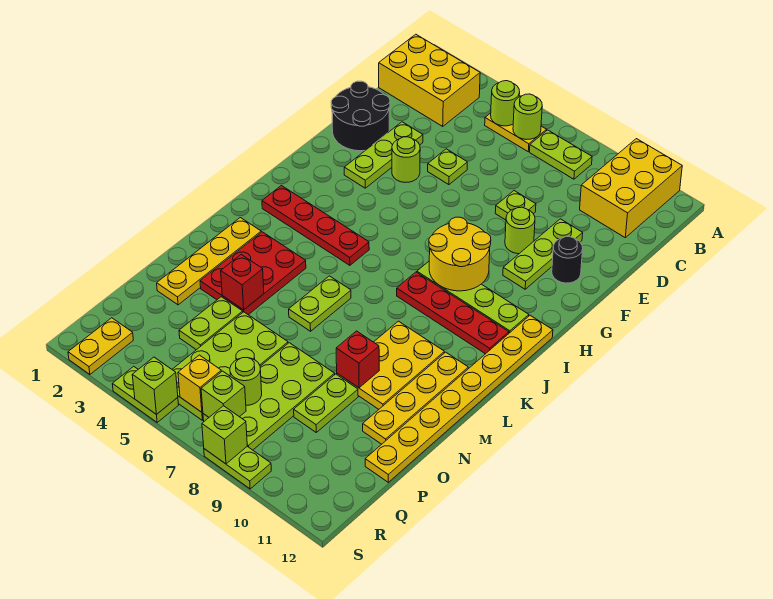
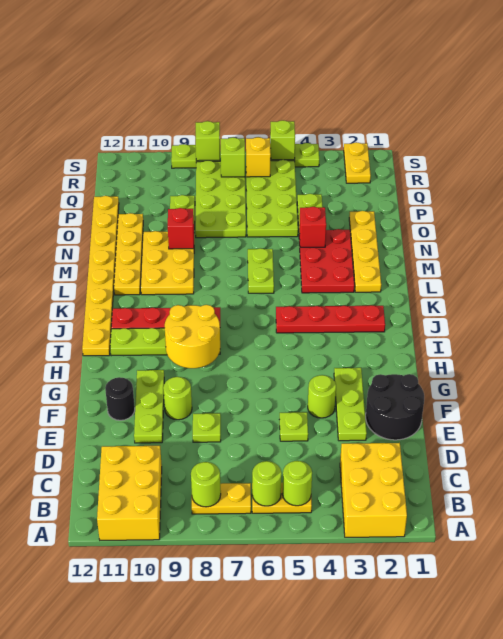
yellow 2x3 brick [379,34,480,126] -> yellow 2x3 brick turned to [340,443,407,537]
lime 1x2 plate [530,130,592,179] -> yellow 1x2 plate [192,483,251,514]
lime 1x1 round brick [230,358,262,405] -> lime 1x1 round brick moved to [191,462,221,507]

